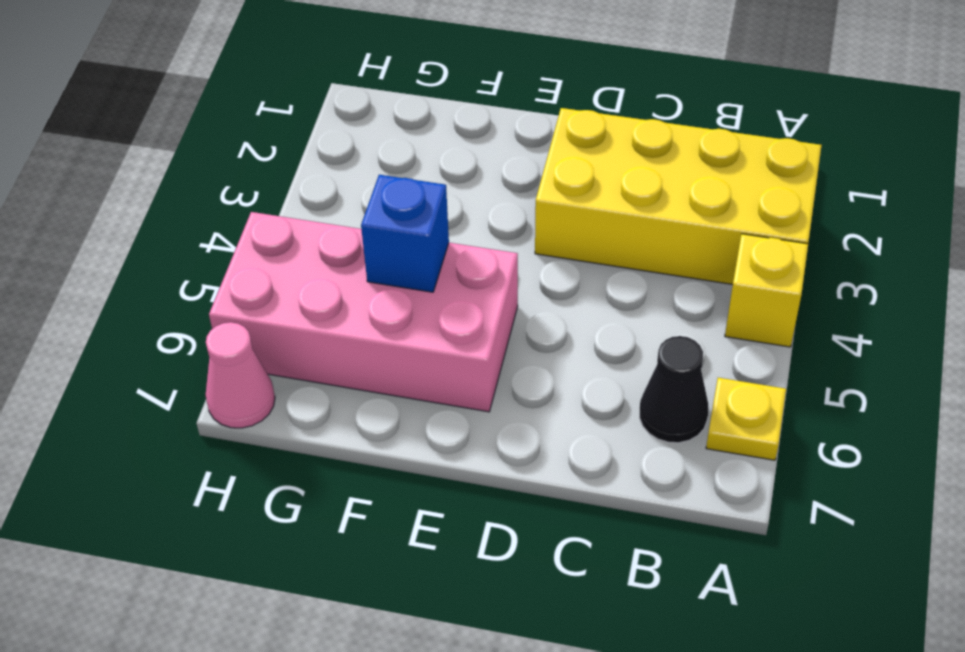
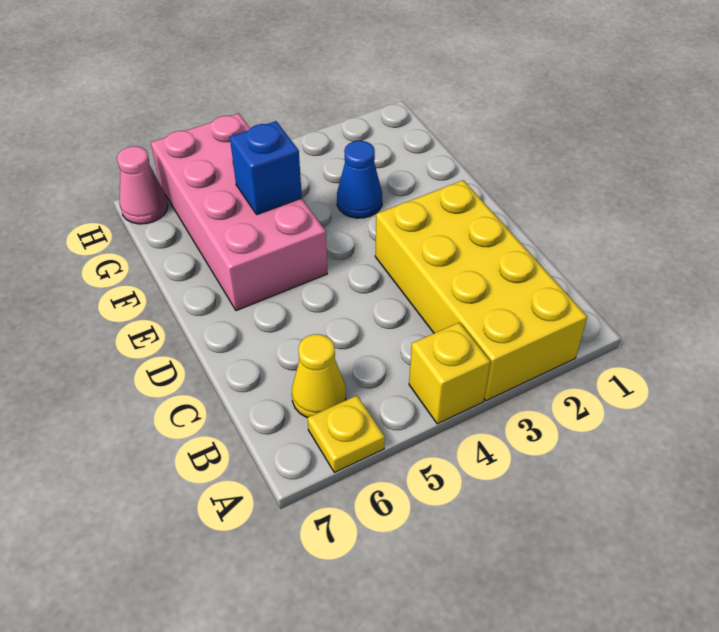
black 1x1 cone [640,336,708,443] -> yellow 1x1 cone [292,334,346,418]
none -> blue 1x1 cone [337,141,382,218]

